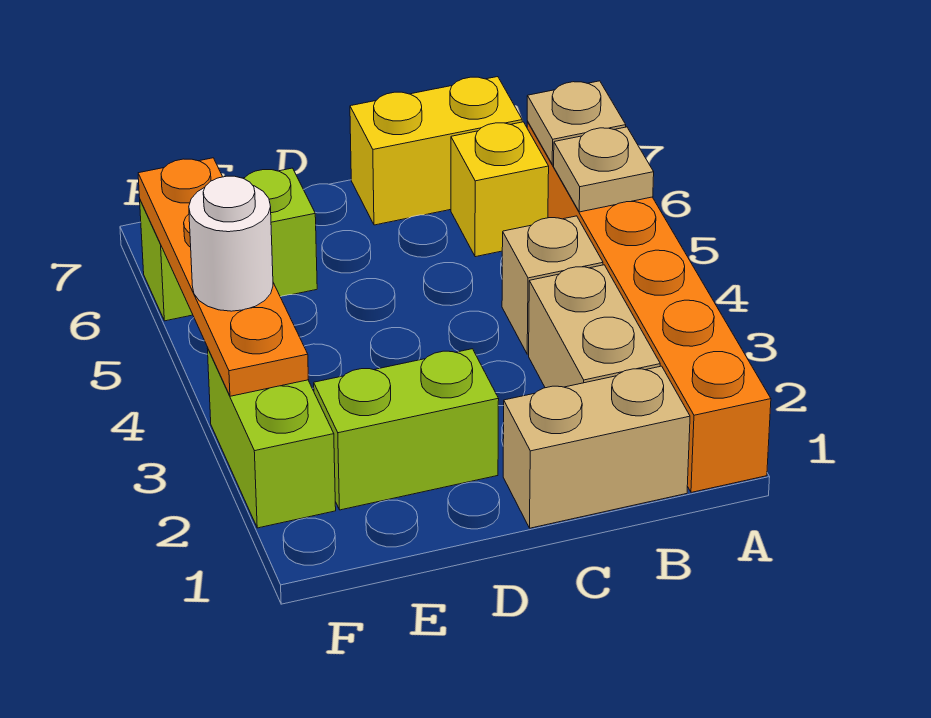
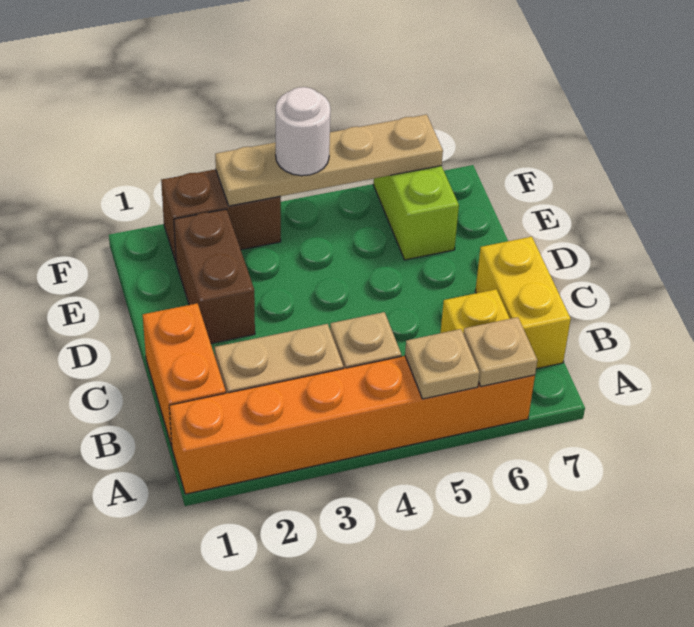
tan 1x2 brick [503,366,690,528] -> orange 1x2 brick [143,303,226,446]
lime 1x2 brick [314,349,499,510] -> brown 1x2 brick [174,209,255,343]
lime 1x2 brick [207,348,336,528] -> brown 1x2 brick [161,169,281,261]
orange 1x4 plate [138,158,309,396] -> tan 1x4 plate [215,114,443,206]

